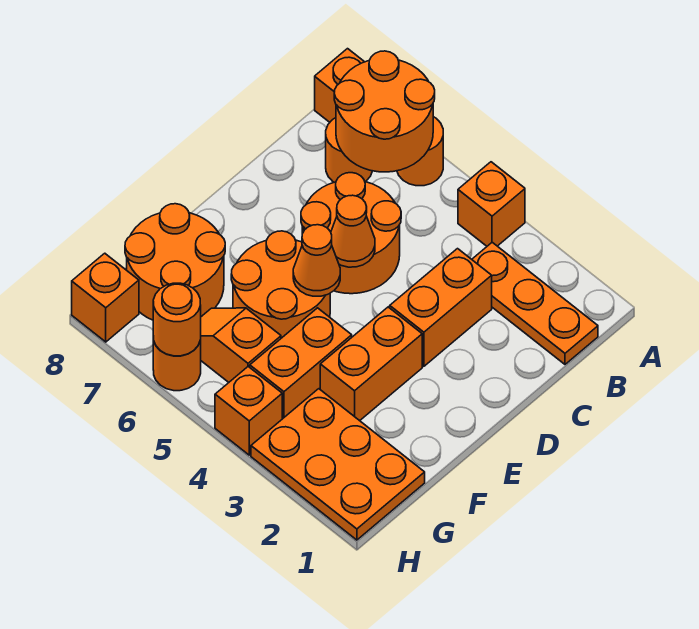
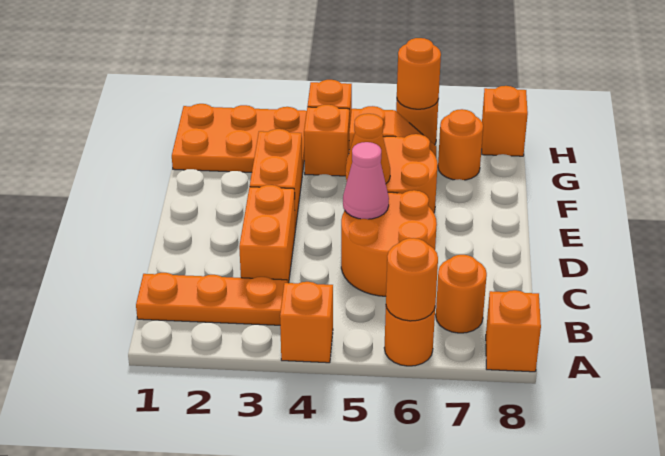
orange 2x2 round brick [334,51,435,172] -> orange 1x1 round brick [386,238,438,321]
orange 1x1 cone [331,195,375,267] -> pink 1x1 cone [343,142,389,219]
orange 1x2 brick [250,308,352,419] -> orange 1x1 brick [304,105,349,176]
orange 2x2 round brick [125,204,225,320] -> orange 1x1 round brick [438,109,483,180]

